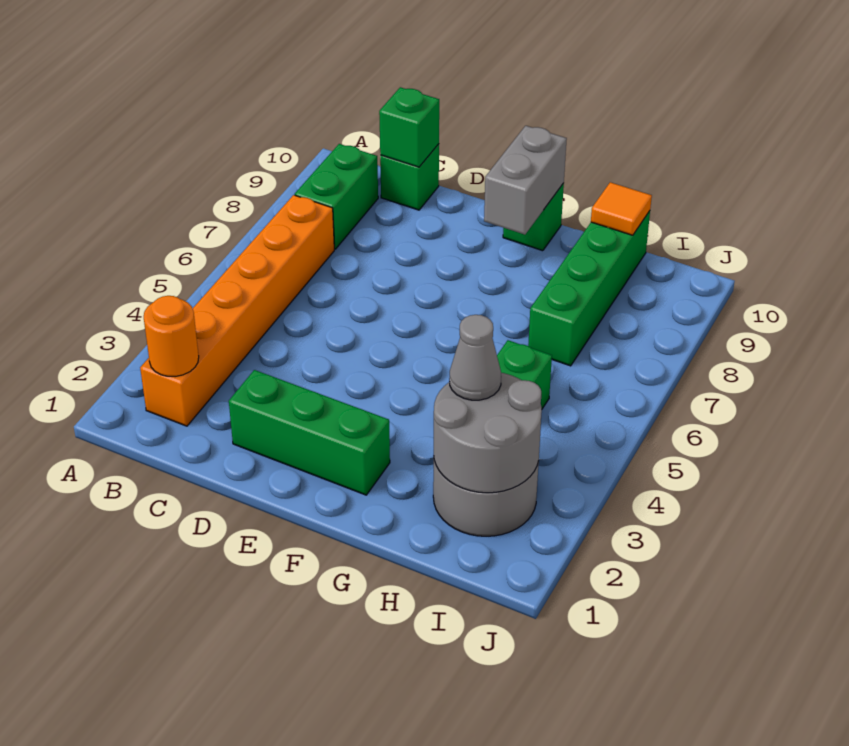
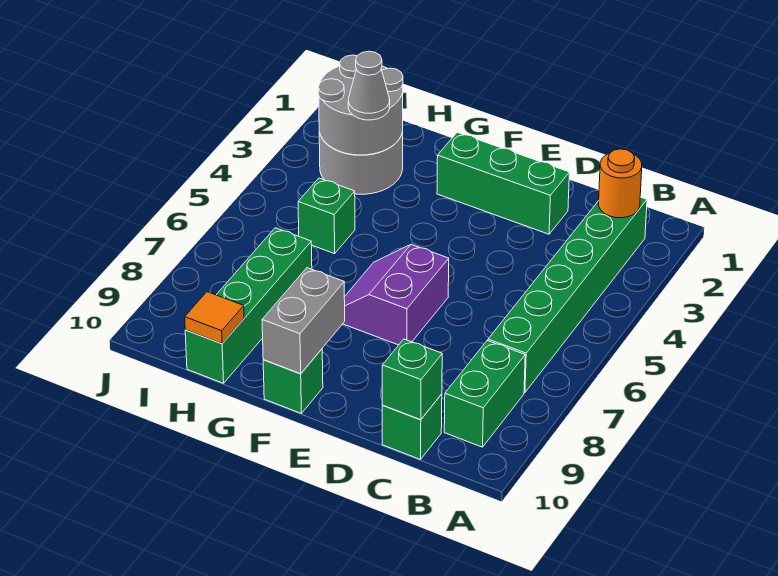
orange 1x6 brick [140,195,334,426] -> green 1x6 brick [488,197,647,392]
none -> purple 2x2 slope [343,245,449,345]

